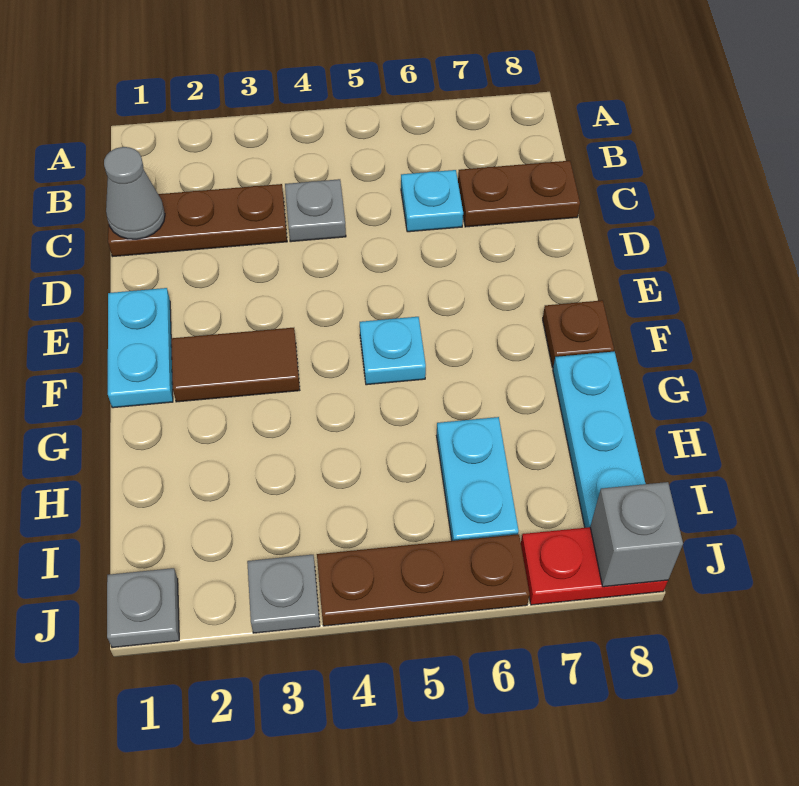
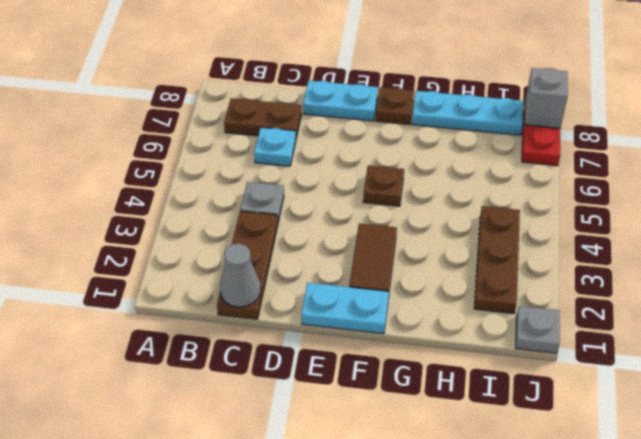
brown 1x2 plate [458,161,580,227] -> brown 1x2 plate turned to [224,98,301,138]
cyan 1x1 plate [360,317,426,385] -> brown 1x1 plate [363,166,404,206]
cyan 1x2 plate [437,417,519,541] -> cyan 1x2 plate moved to [303,81,378,121]
grey 1x1 plate [247,555,320,633] -> none
brown 1x3 plate [317,534,530,626] -> brown 1x3 plate moved to [474,206,520,314]

